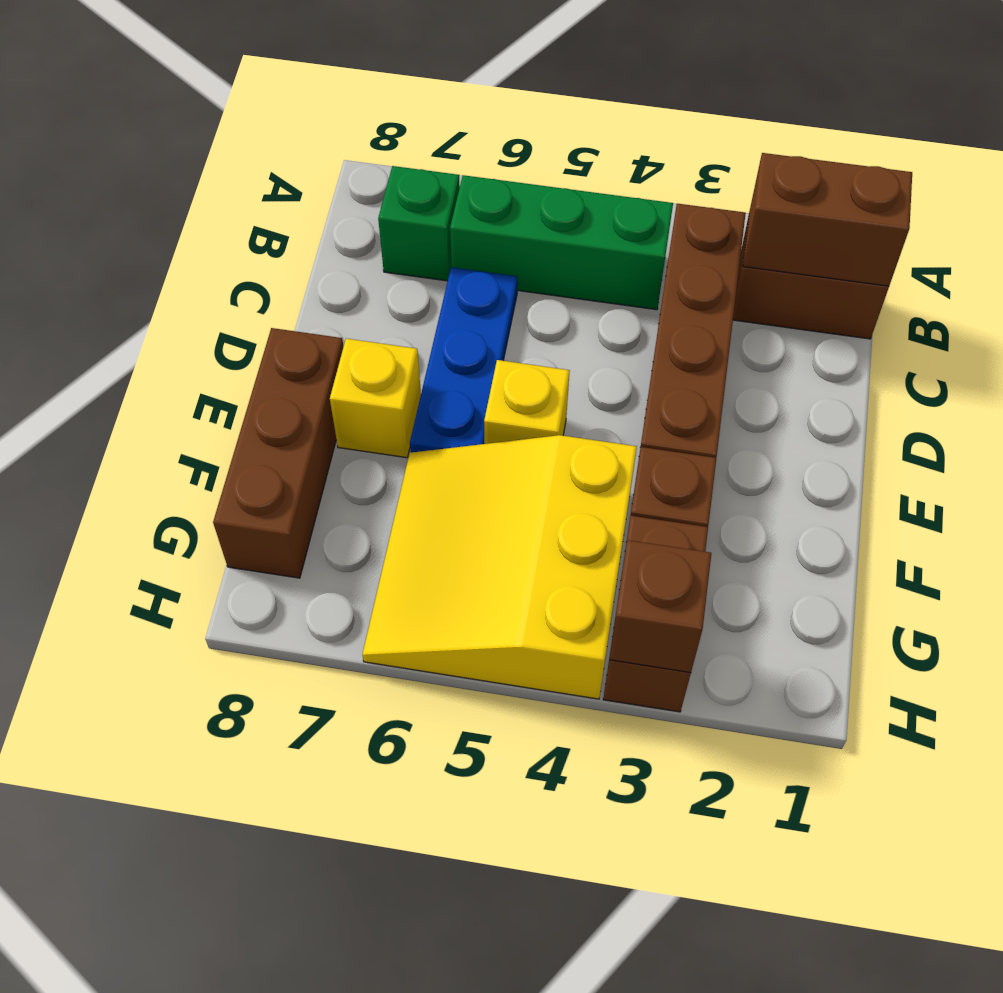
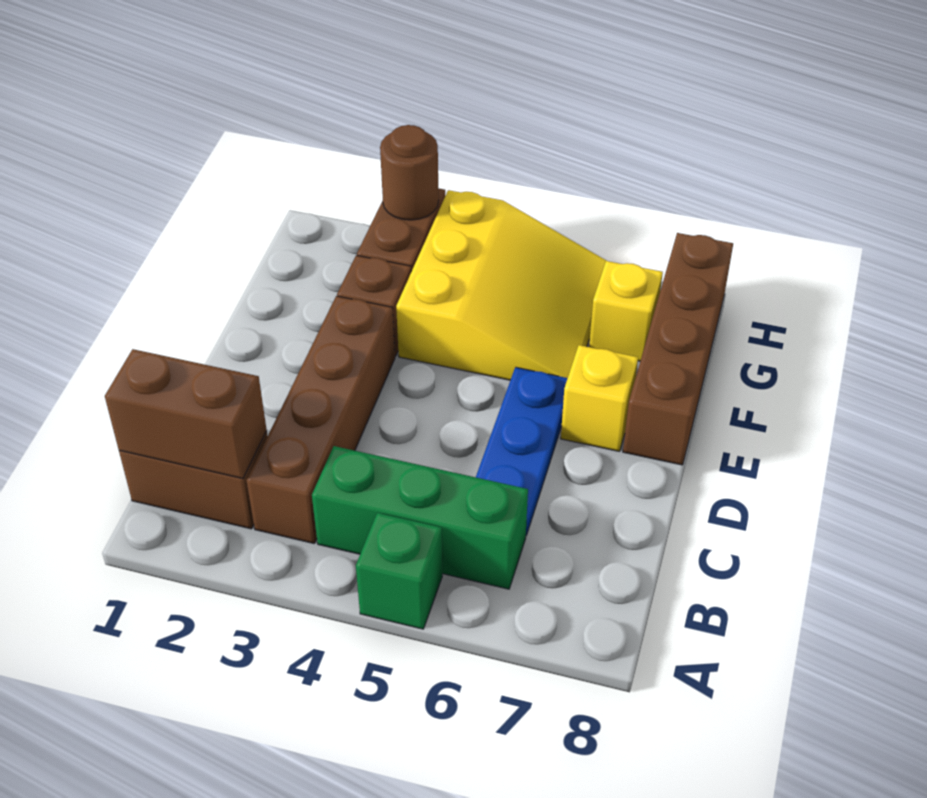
green 1x1 brick [378,166,460,281] -> green 1x1 brick moved to [356,513,442,629]
yellow 1x1 brick [484,360,570,444] -> yellow 1x1 brick moved to [589,261,663,361]
brown 1x3 brick [213,328,344,578] -> brown 1x4 brick [623,233,733,465]
brown 1x1 brick [609,540,711,673] -> brown 1x1 round brick [380,125,439,220]

